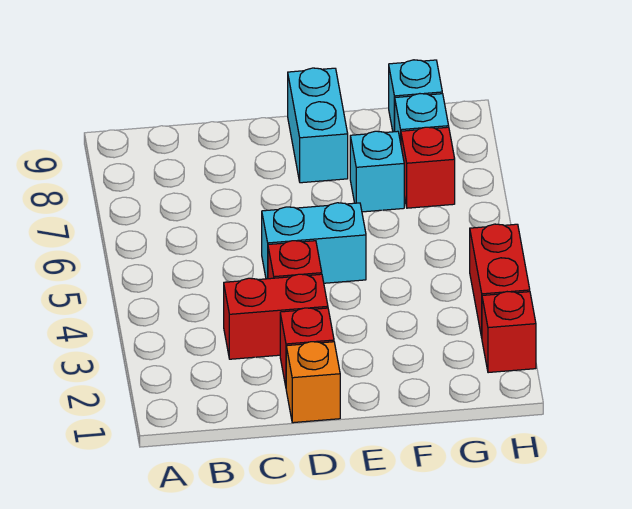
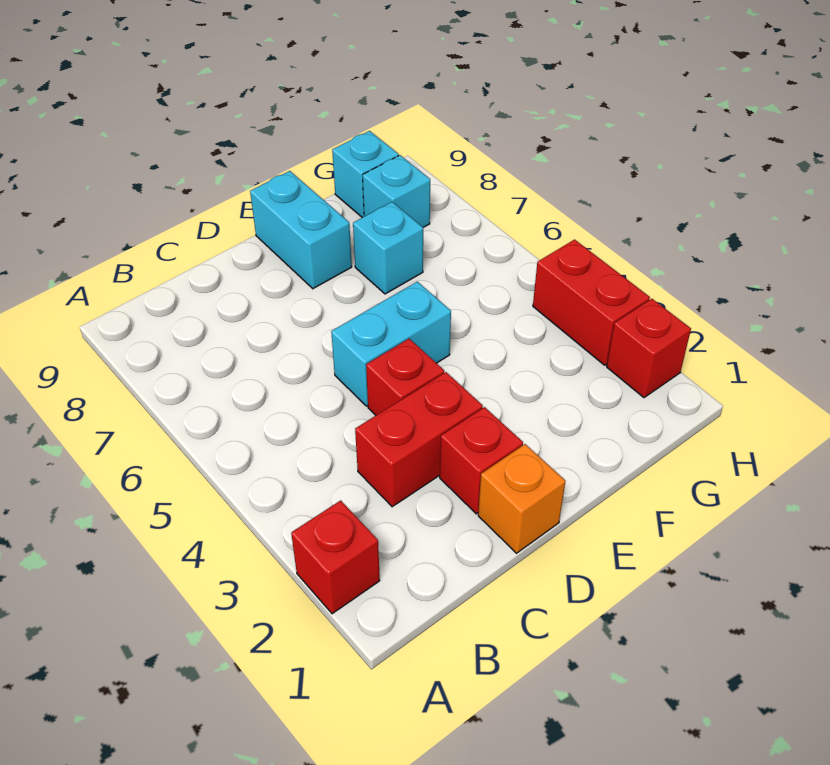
red 1x1 brick [401,127,455,208] -> red 1x1 brick moved to [291,500,380,614]

